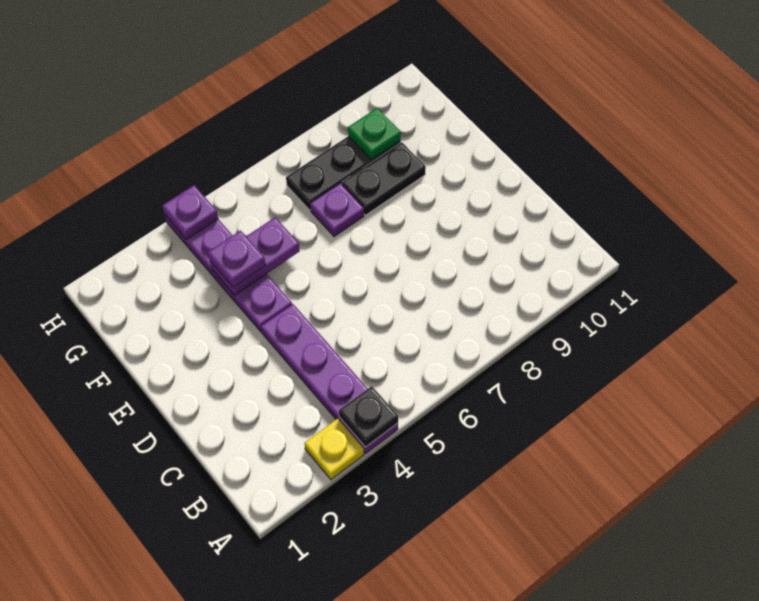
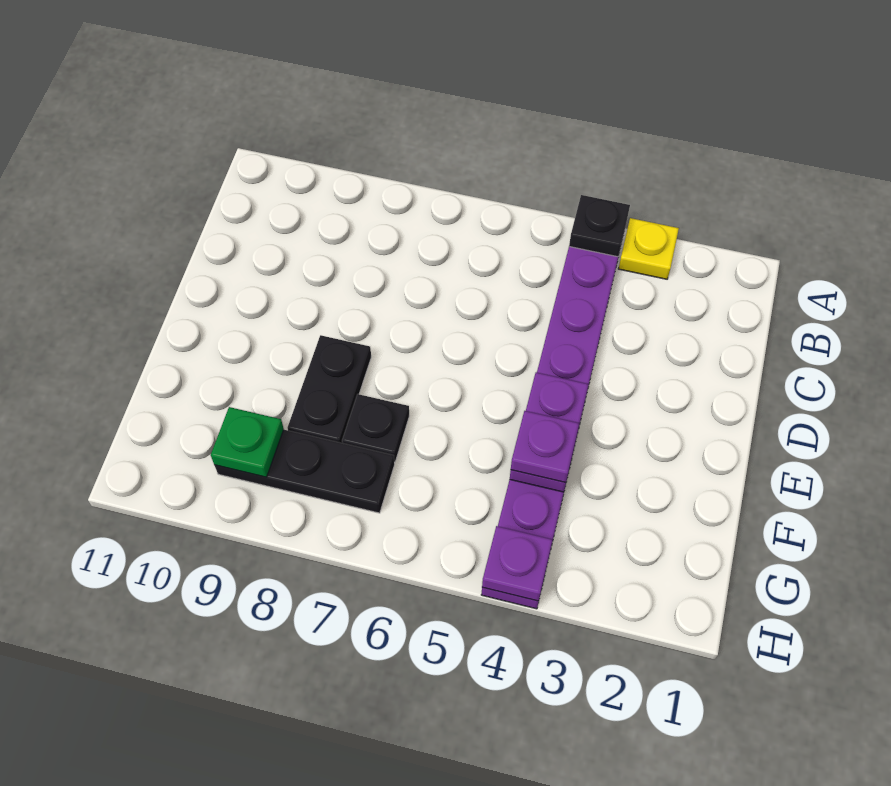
purple 1x2 plate [210,217,300,295] -> purple 1x2 plate turned to [510,372,589,492]
purple 1x1 plate [310,183,364,237] -> black 1x1 plate [342,394,409,462]
black 1x2 plate [342,142,426,215] -> black 1x2 plate turned to [287,335,371,443]

